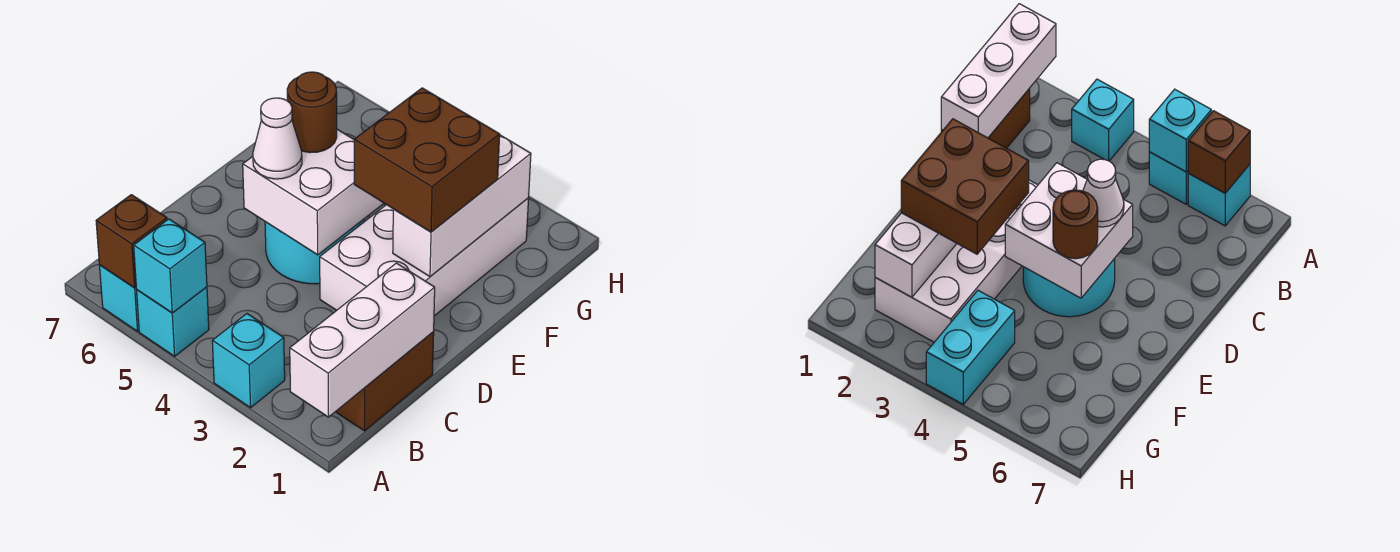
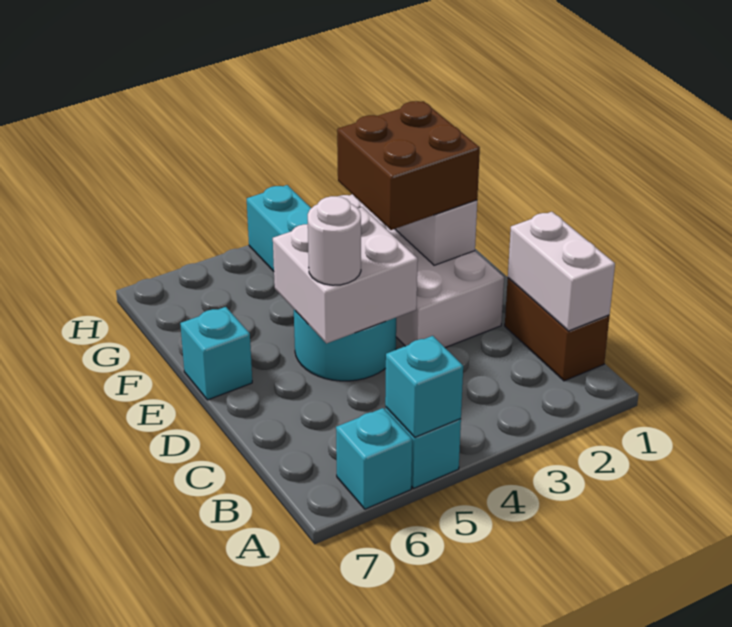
white 1x3 brick [290,263,435,417] -> white 1x2 brick [508,212,615,331]
cyan 1x1 brick [212,314,285,408] -> cyan 1x1 brick moved to [180,307,252,400]
brown 1x1 brick [96,195,167,288] -> none
white 1x1 cone [253,98,302,179] -> white 1x1 round brick [308,196,361,285]
brown 1x1 round brick [287,72,337,153] -> none

